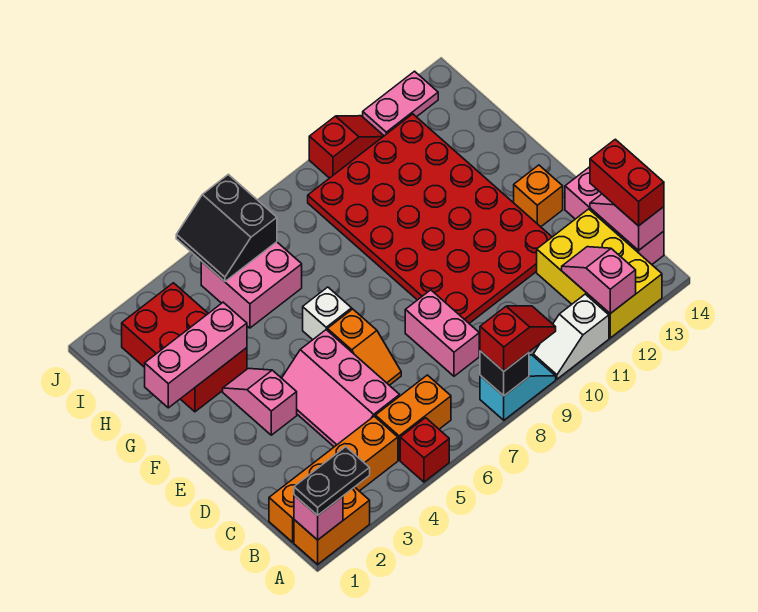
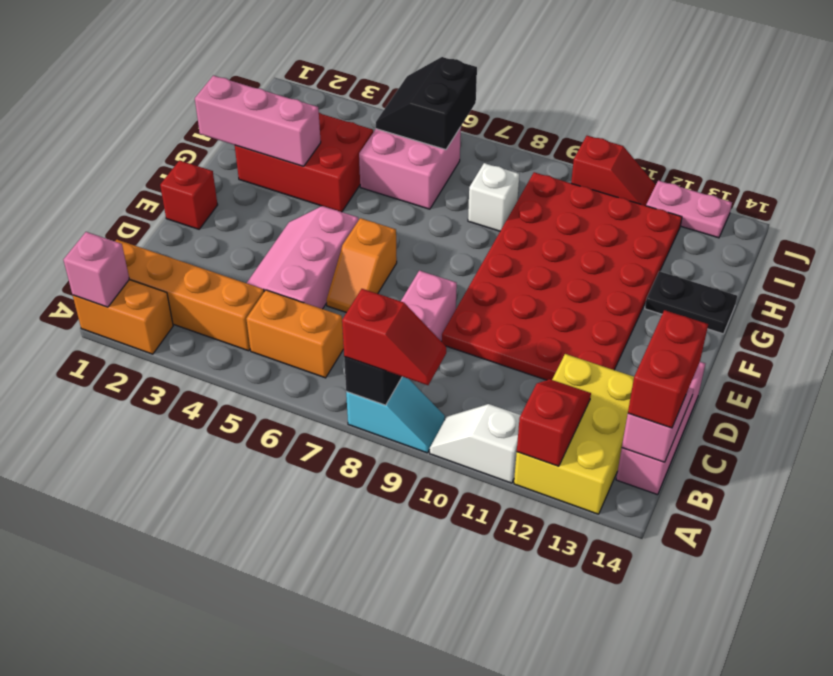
black 1x2 plate [294,447,370,515] -> black 1x2 plate moved to [645,271,737,334]
red 1x1 brick [400,418,449,482] -> red 1x1 brick moved to [160,160,218,229]
pink 1x2 slope [562,247,636,314] -> red 1x2 slope [517,379,591,466]
pink 1x2 slope [223,368,297,435] -> none
orange 1x1 brick [514,165,563,227] -> none
white 1x1 brick [303,287,352,340] -> white 1x1 brick moved to [468,163,519,231]
red 2x3 brick [122,283,247,412] -> red 2x3 brick turned to [235,113,373,212]

